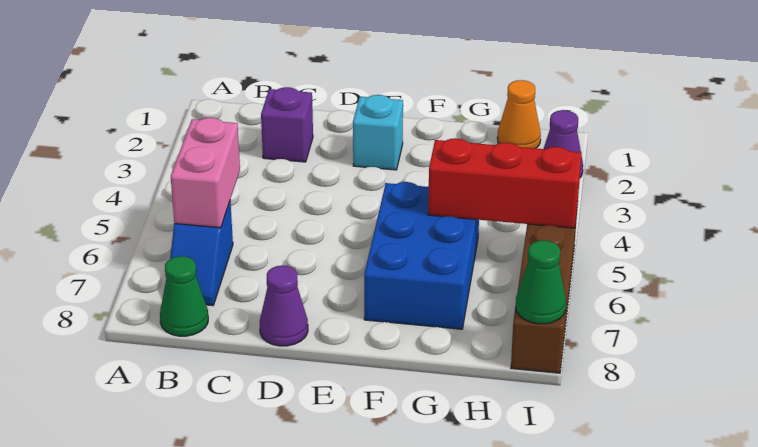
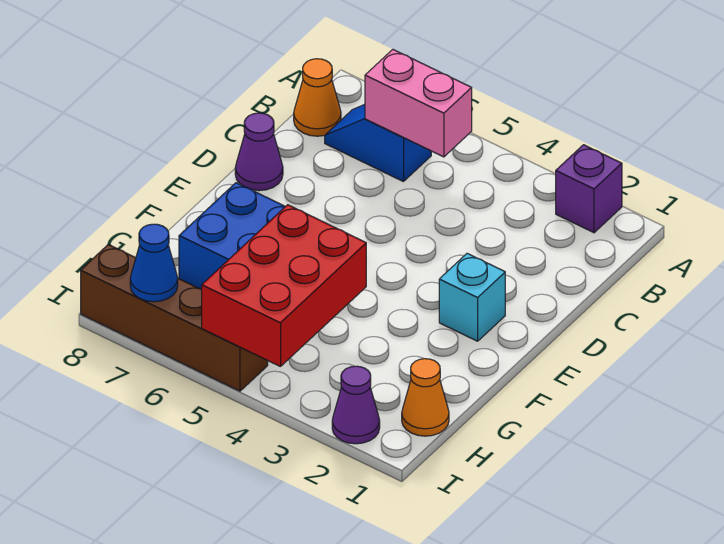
green 1x1 cone [160,256,208,336] -> orange 1x1 cone [294,59,341,136]
purple 1x1 brick [261,87,313,162] -> purple 1x1 brick moved to [556,145,622,233]
red 1x3 brick [428,138,582,228] -> red 2x3 brick [202,205,366,367]
none -> blue 1x1 cone [130,224,178,302]
green 1x1 cone [516,240,566,324] -> none

